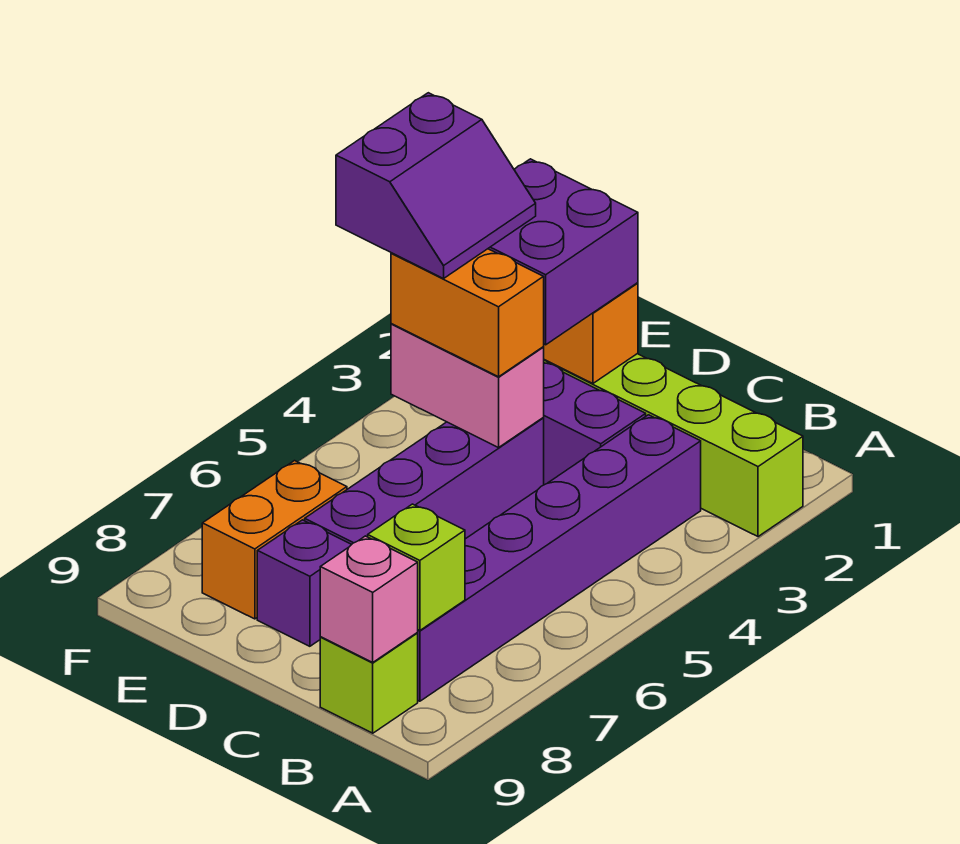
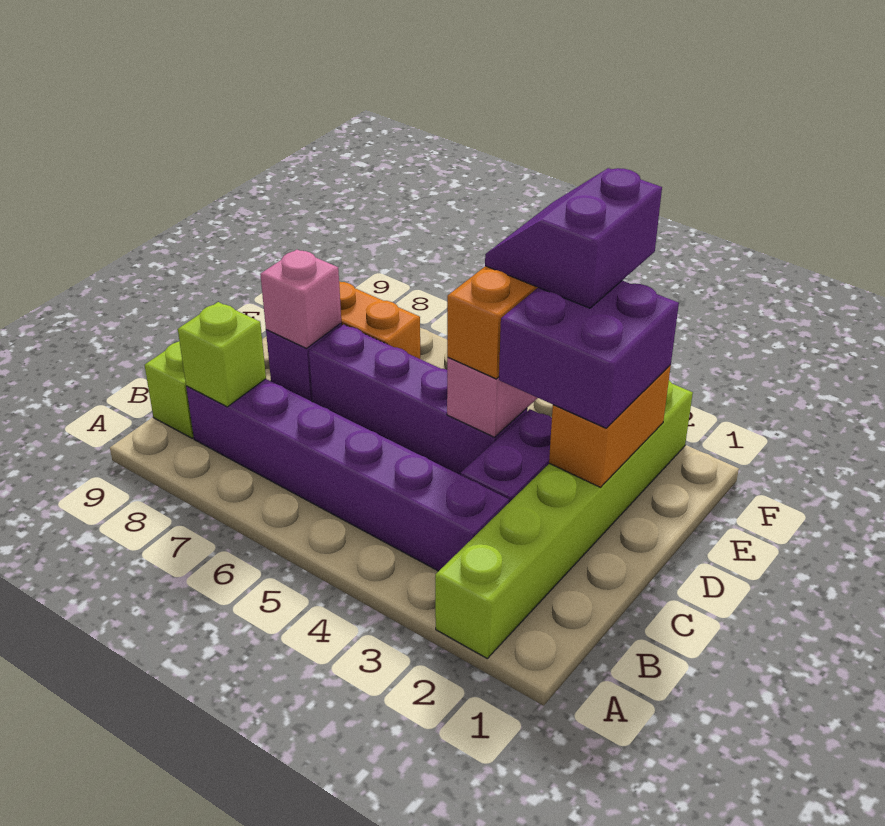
pink 1x1 brick [320,536,418,662] -> pink 1x1 brick moved to [260,250,341,348]
purple 2x2 slope [336,93,536,279] -> purple 2x2 slope turned to [485,168,662,308]

